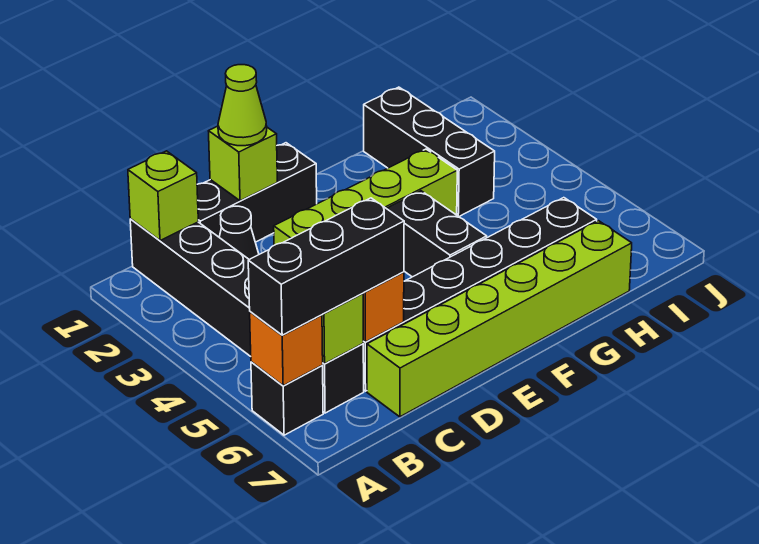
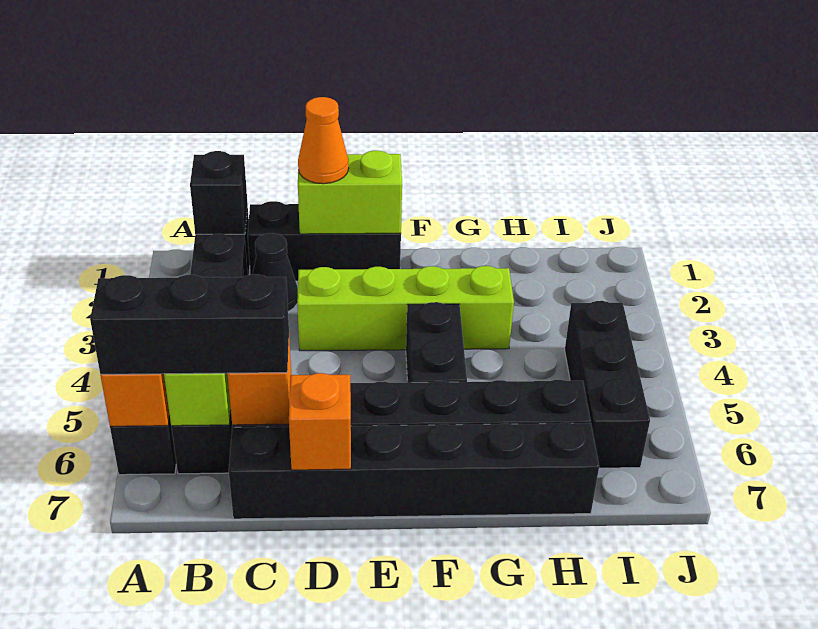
lime 1x1 brick [128,151,198,241] -> black 1x1 brick [190,151,248,234]
lime 1x6 brick [367,221,632,417] -> black 1x6 brick [229,423,599,519]
lime 1x1 brick [209,126,277,201] -> lime 1x2 brick [298,151,402,234]
lime 1x1 cone [218,65,267,146] -> orange 1x1 cone [298,97,349,184]
none -> orange 1x1 brick [289,373,351,470]
black 1x3 brick [364,87,495,216] -> black 1x3 brick moved to [565,301,650,468]

